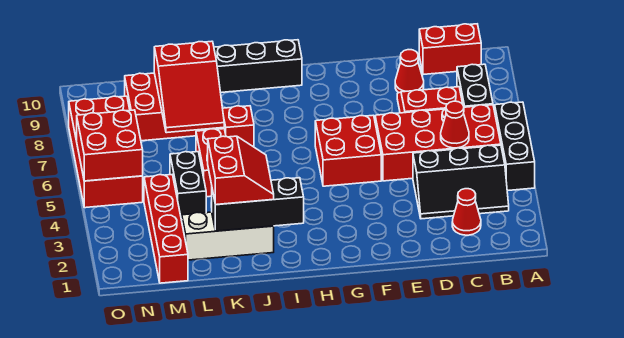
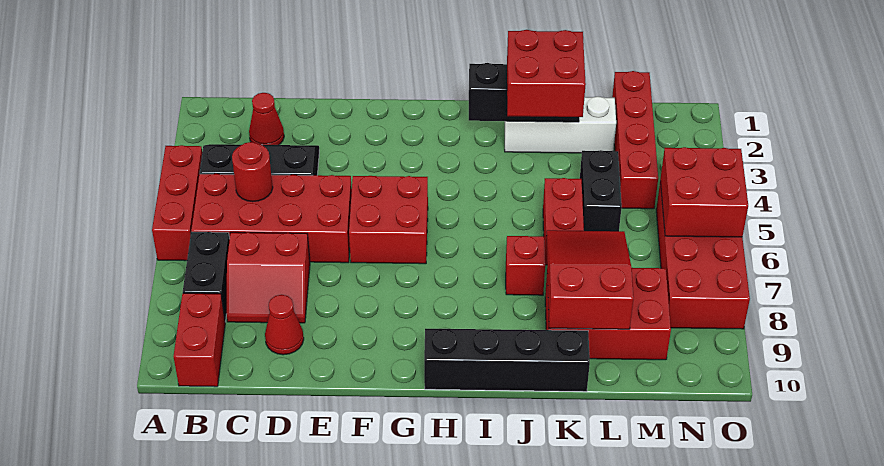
black 1x3 brick [495,102,535,191] -> red 1x3 brick [152,145,202,261]
red 1x2 brick [419,24,481,75] -> red 1x2 brick turned to [173,293,225,387]
red 1x1 cone [441,101,469,148] -> red 1x1 round brick [232,142,273,202]
red 2x2 slope [208,136,274,205] -> red 2x2 brick [507,30,586,117]

